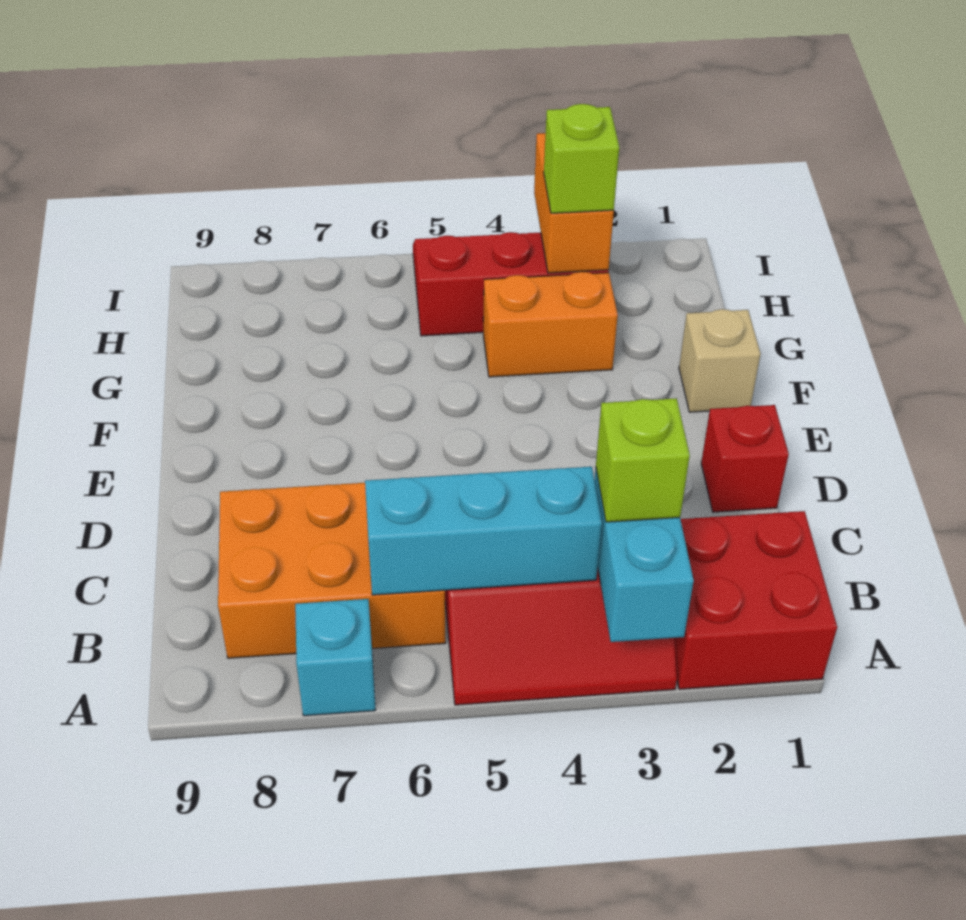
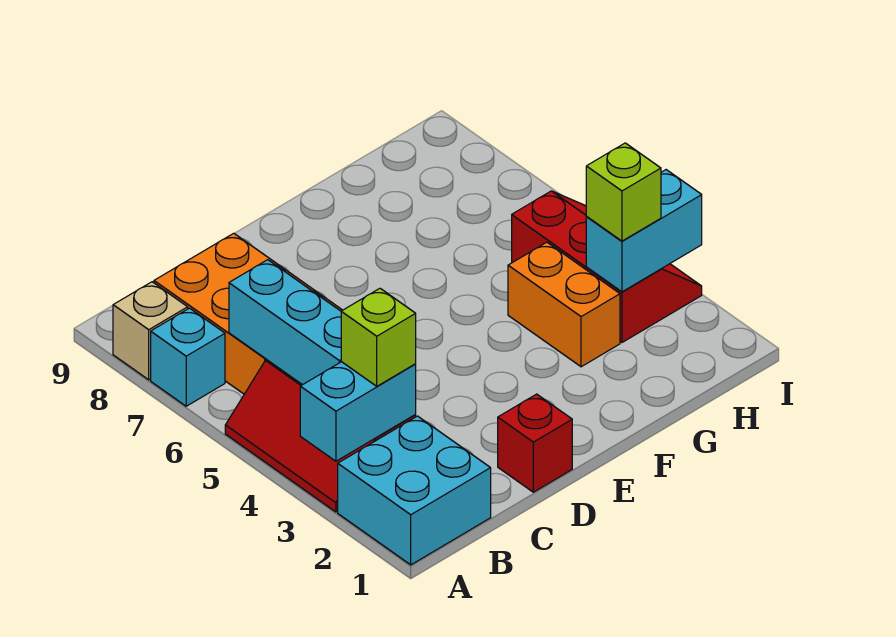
red 2x2 brick [675,511,837,689] -> cyan 2x2 brick [338,416,491,565]
tan 1x1 brick [679,309,761,412] -> tan 1x1 brick moved to [113,282,188,380]
orange 1x2 brick [534,133,614,273] -> cyan 1x2 brick [586,170,702,292]

